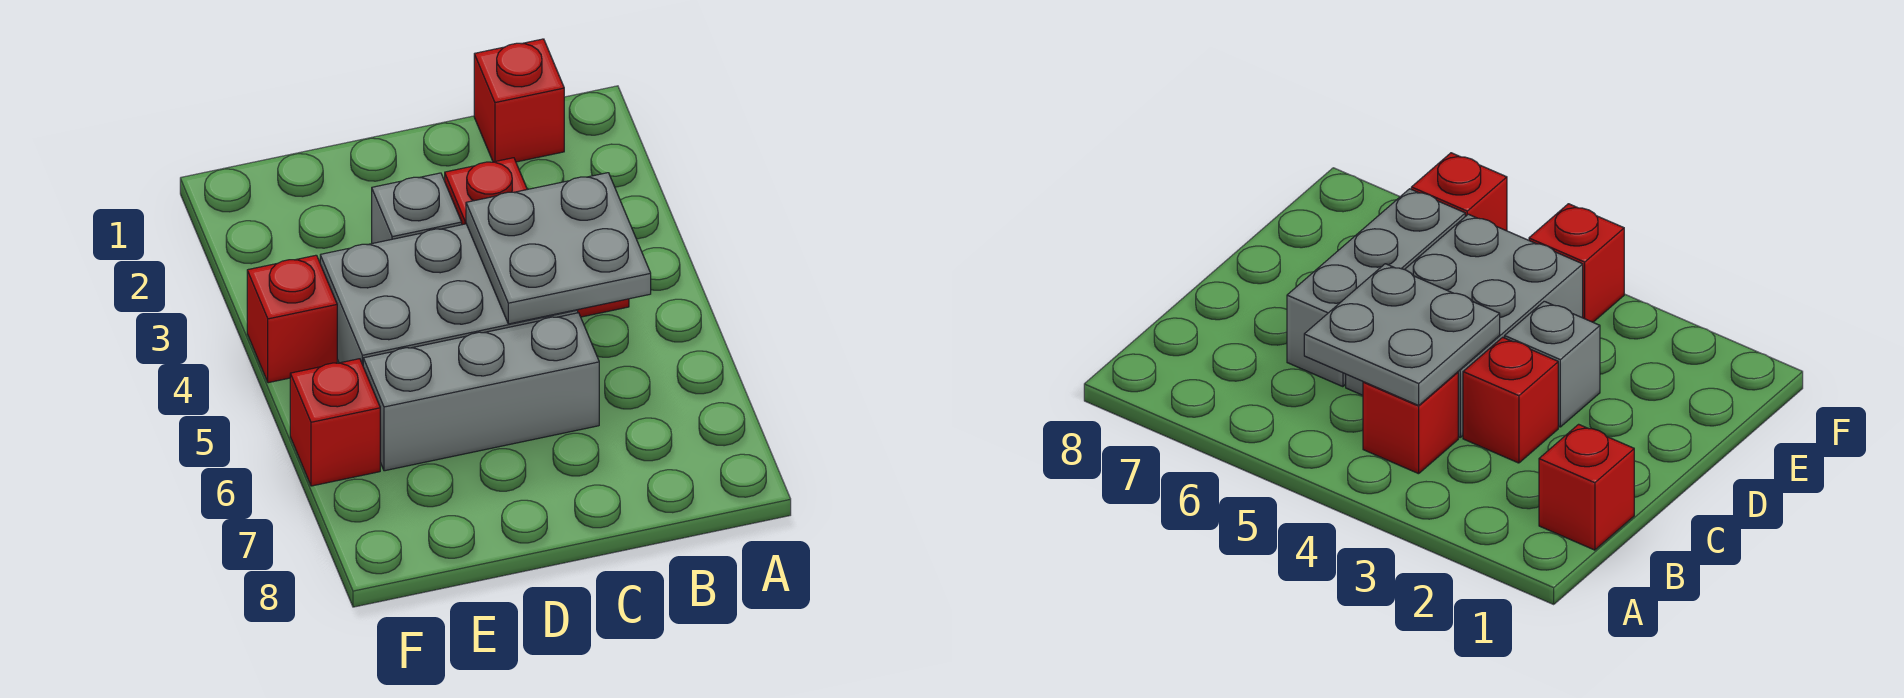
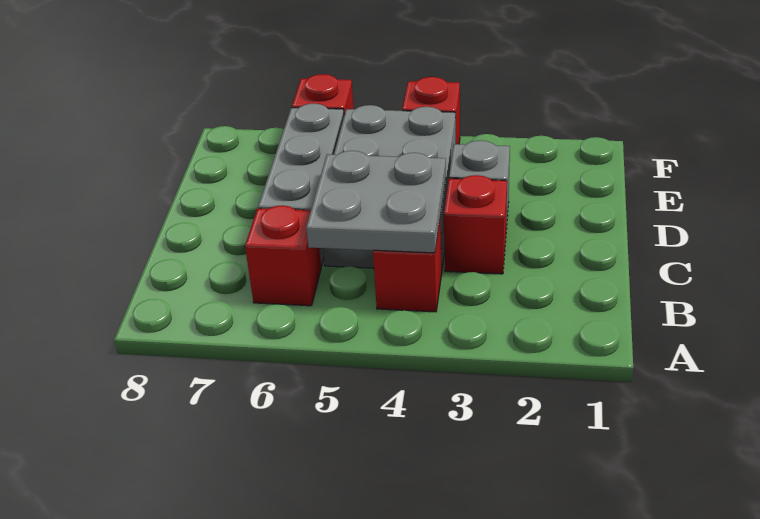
red 1x1 brick [474,39,564,162] -> red 1x1 brick moved to [245,206,321,306]

